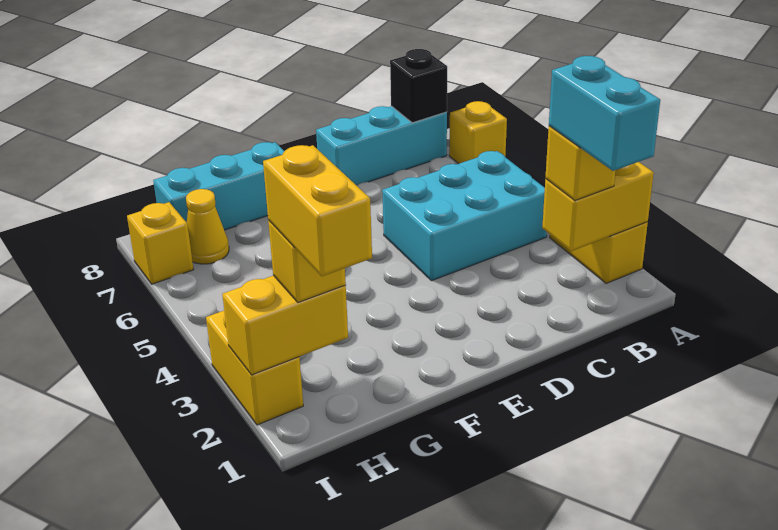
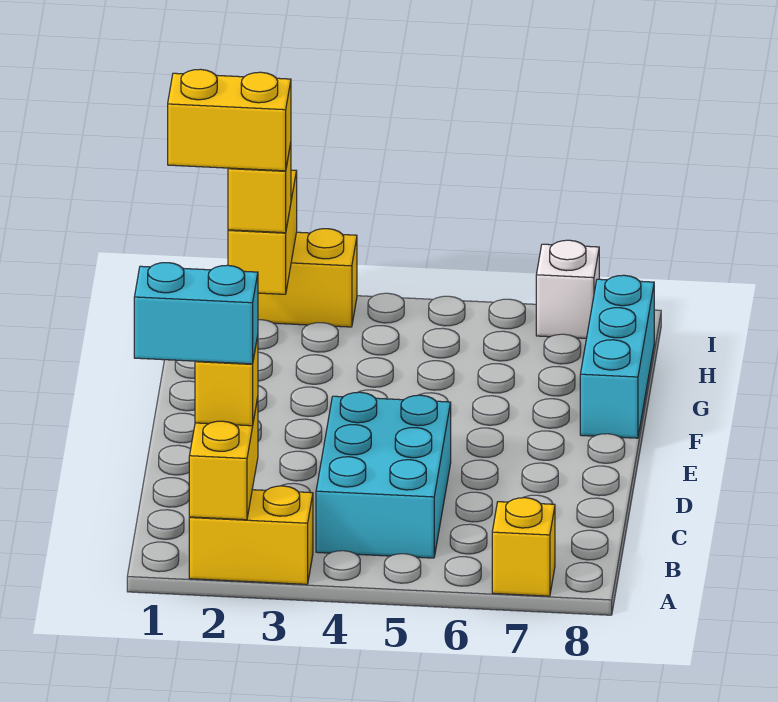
cyan 1x3 brick [316,106,447,186] -> none
black 1x1 brick [390,49,447,123] -> none
yellow 1x1 cone [186,189,229,264] -> none
yellow 1x1 brick [127,202,194,284] -> white 1x1 brick [536,240,599,338]

